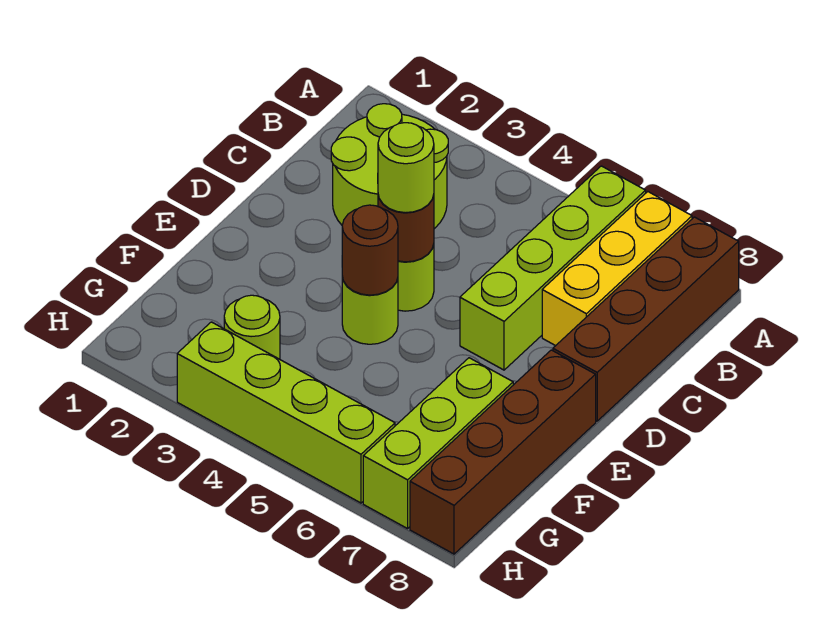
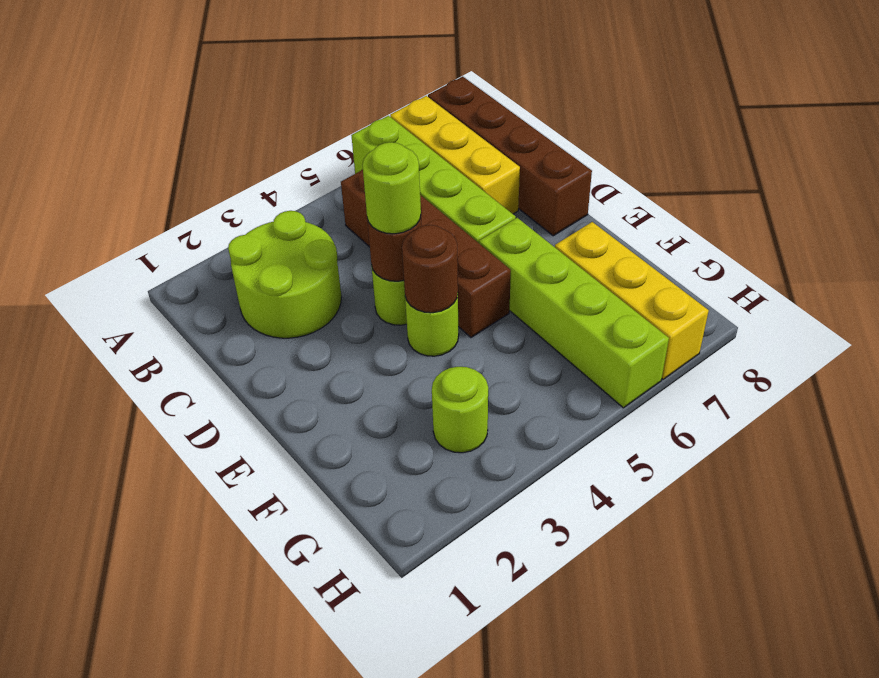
brown 1x4 brick [410,350,596,554] -> brown 1x4 brick moved to [341,169,511,338]
lime 1x3 brick [363,358,513,529] -> yellow 1x3 brick [555,222,709,379]
lime 1x4 brick [177,322,395,503] -> lime 1x4 brick turned to [479,218,669,408]

